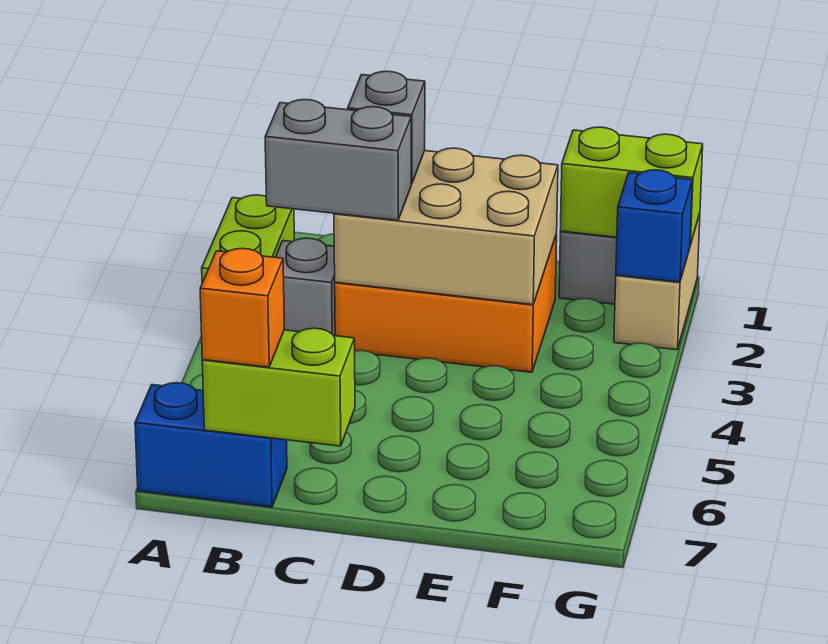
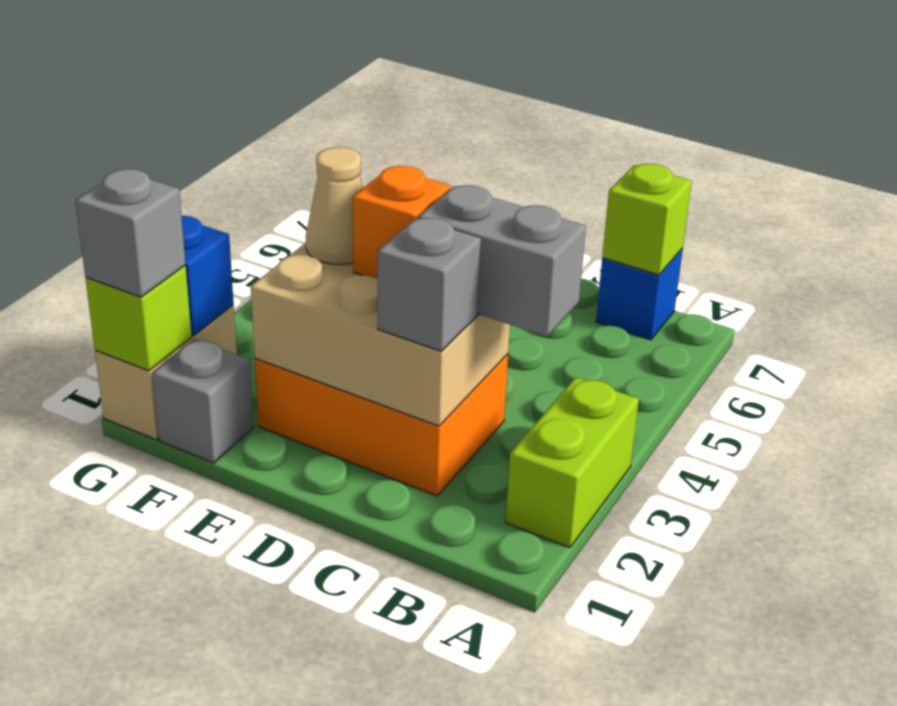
blue 1x2 brick [135,383,287,507] -> blue 1x1 brick [596,248,683,340]
grey 1x1 brick [276,238,335,336] -> grey 1x1 brick moved to [75,169,186,297]
lime 1x2 brick [202,328,355,446] -> lime 1x1 brick [602,164,692,275]
orange 1x1 brick [200,248,284,367] -> orange 1x1 brick moved to [353,166,451,279]
none -> tan 1x1 cone [306,147,363,265]
lime 1x2 brick [560,127,703,245] -> lime 1x1 brick [85,266,192,371]

